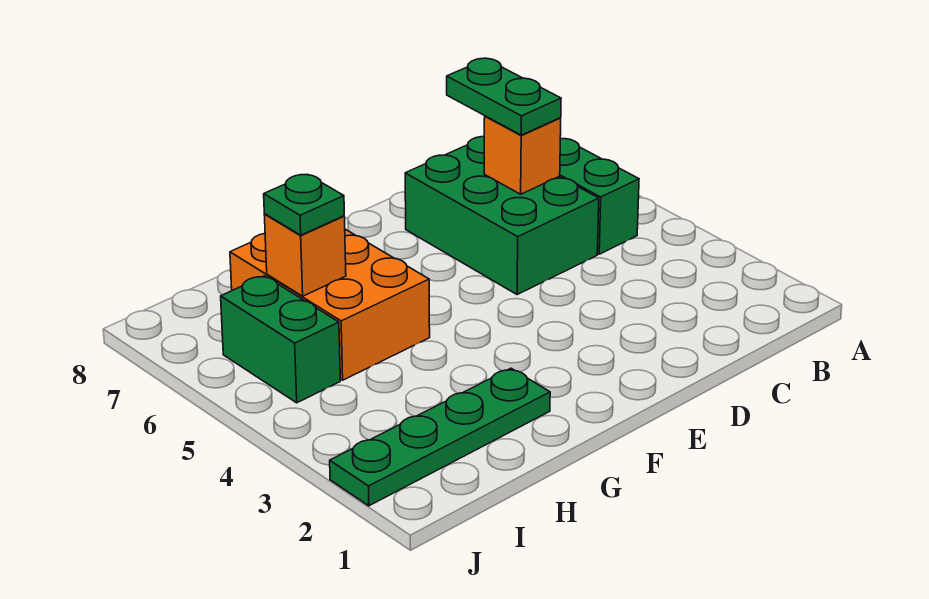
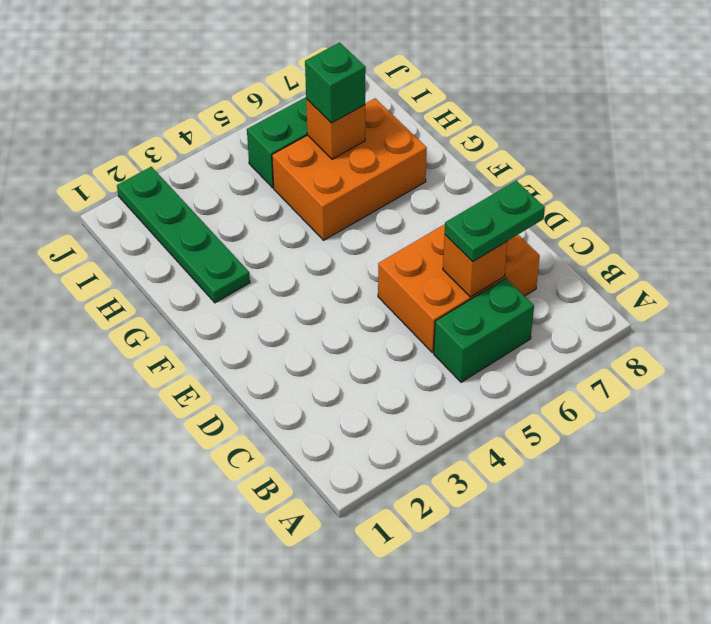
green 2x3 brick [405,137,599,295] -> orange 2x3 brick [378,224,540,353]
green 1x1 plate [264,174,344,235] -> green 1x1 brick [305,43,366,123]

